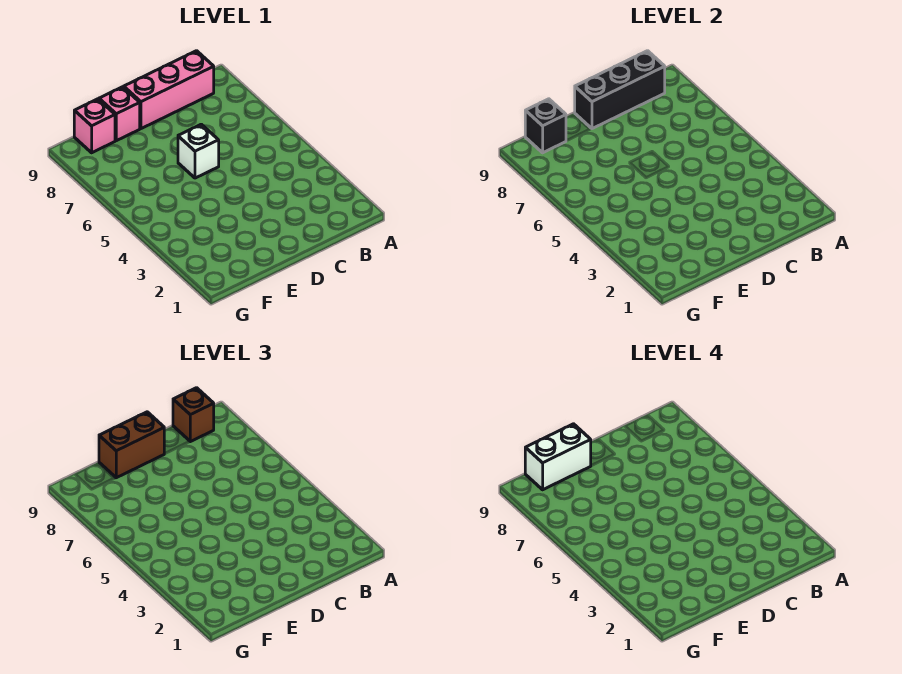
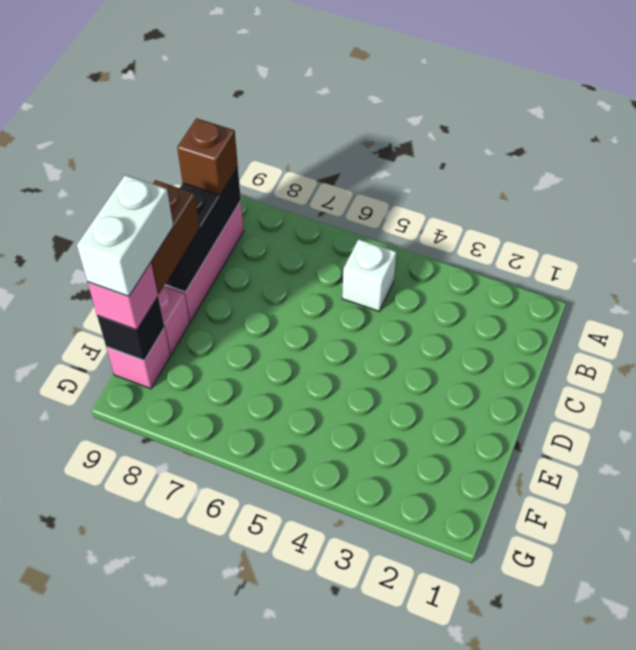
white 1x1 brick [178,124,219,178] -> white 1x1 brick moved to [342,239,396,311]
none -> pink 1x1 brick [87,263,158,330]

